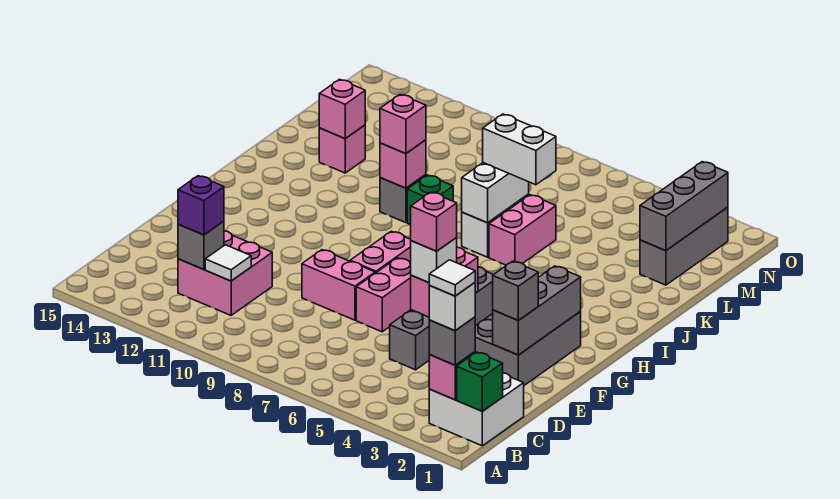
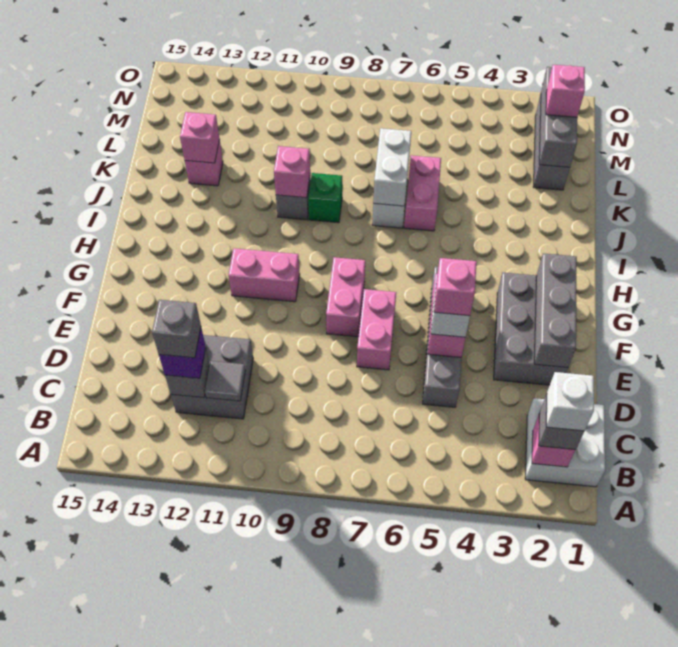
green 1x1 brick [457,352,503,411] -> none
white 1x1 tile [429,260,475,296] -> none
pink 2x2 brick [178,231,272,315] -> grey 2x2 brick [171,335,253,419]
white 1x1 tile [205,245,251,281] -> grey 1x1 tile [205,361,245,401]
grey 1x1 brick [493,261,538,320] -> grey 1x1 brick moved to [152,300,201,358]
pink 1x2 brick [302,250,375,320] -> pink 1x2 brick moved to [229,248,300,302]
pink 1x1 brick [380,94,426,154] -> pink 1x1 brick moved to [546,65,585,117]
white 1x2 brick [483,114,556,185] -> none

